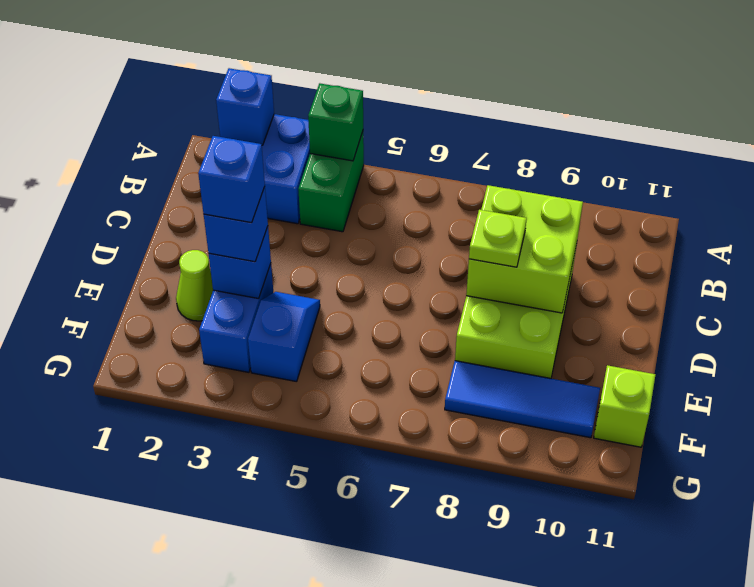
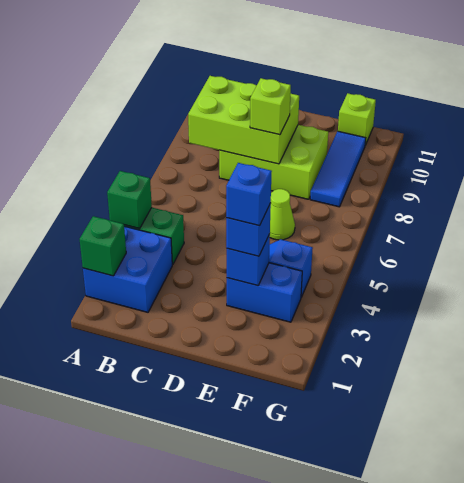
blue 1x1 brick [216,68,274,145] -> green 1x1 brick [80,216,126,276]
lime 2x2 brick [466,185,583,313] -> lime 2x3 brick [188,76,299,164]
lime 1x1 plate [469,210,527,267] -> lime 1x1 brick [250,78,291,135]
lime 1x1 cone [176,250,213,321] -> lime 1x1 cone moved to [270,189,295,240]

